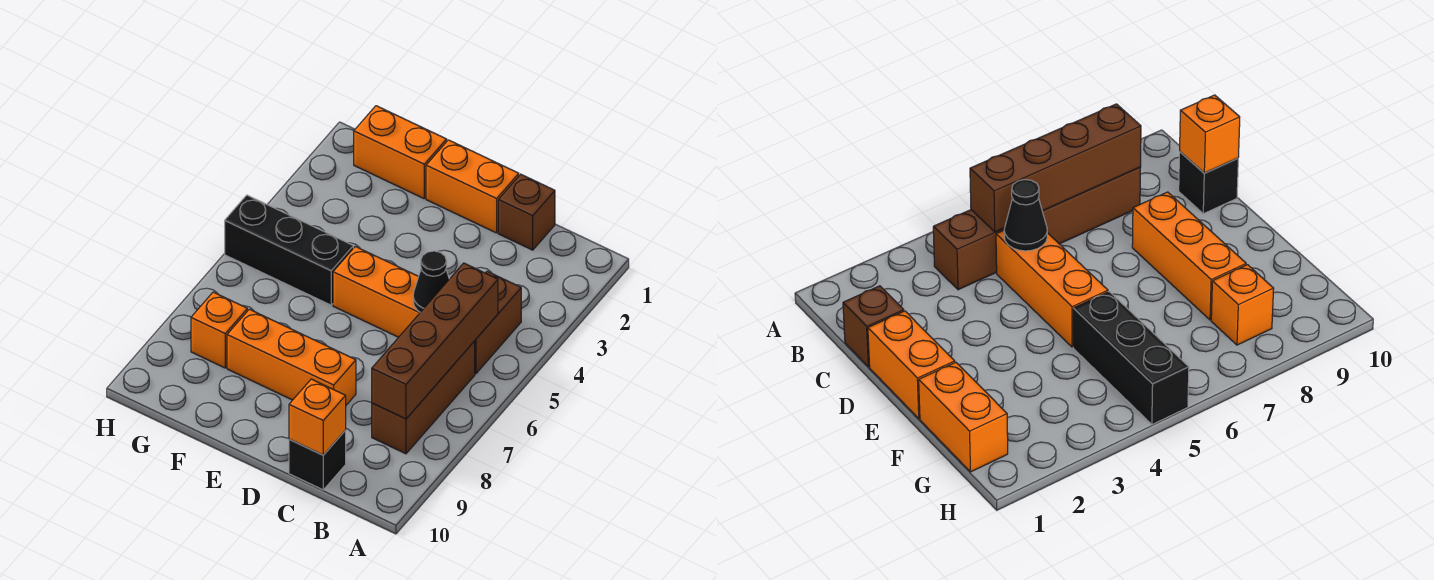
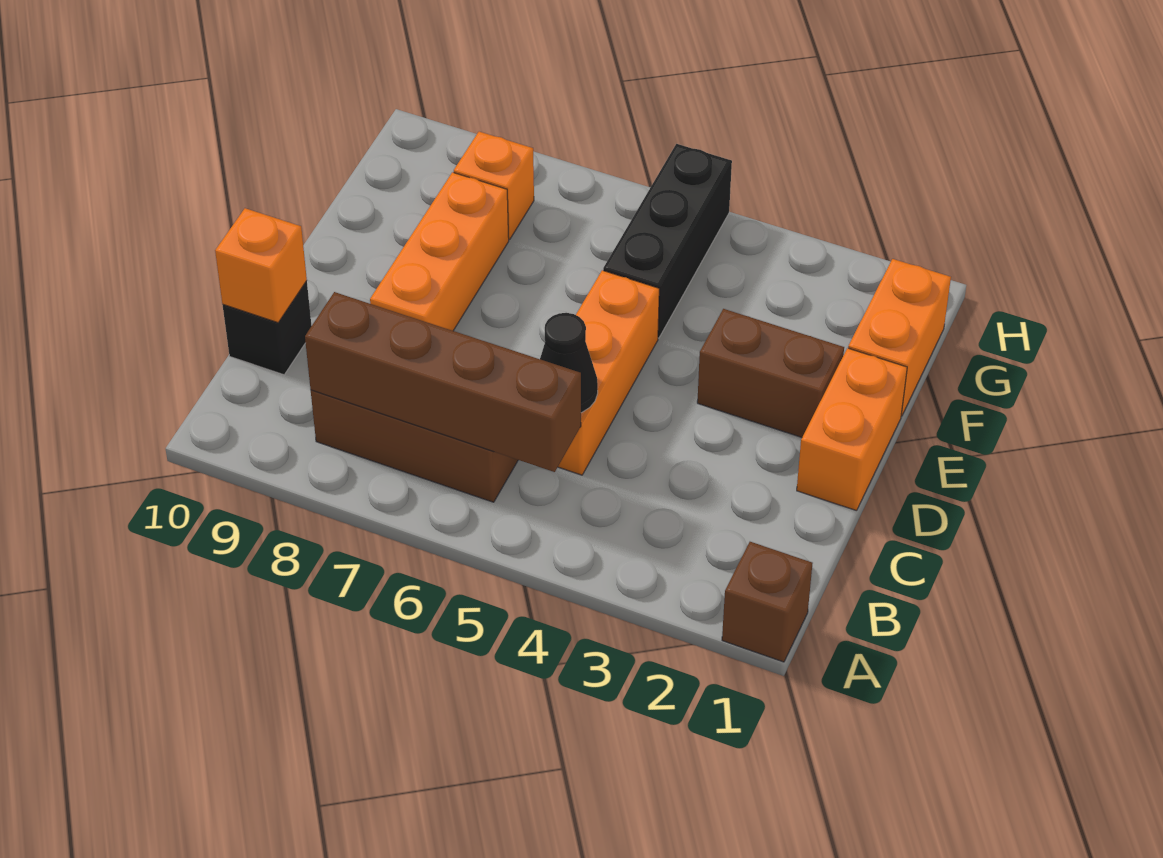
brown 1x2 brick [475,271,521,374] -> brown 1x2 brick moved to [697,309,844,437]
brown 1x1 brick [498,174,555,250] -> brown 1x1 brick moved to [722,542,812,662]

